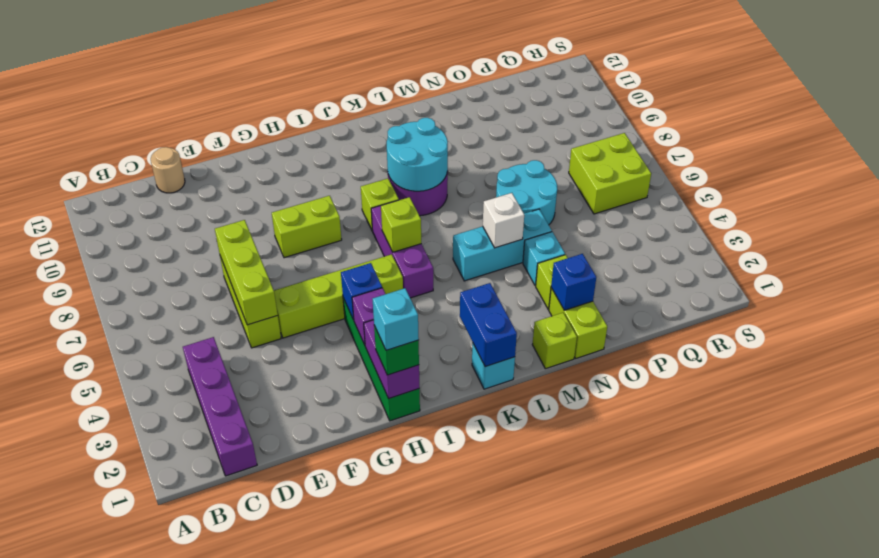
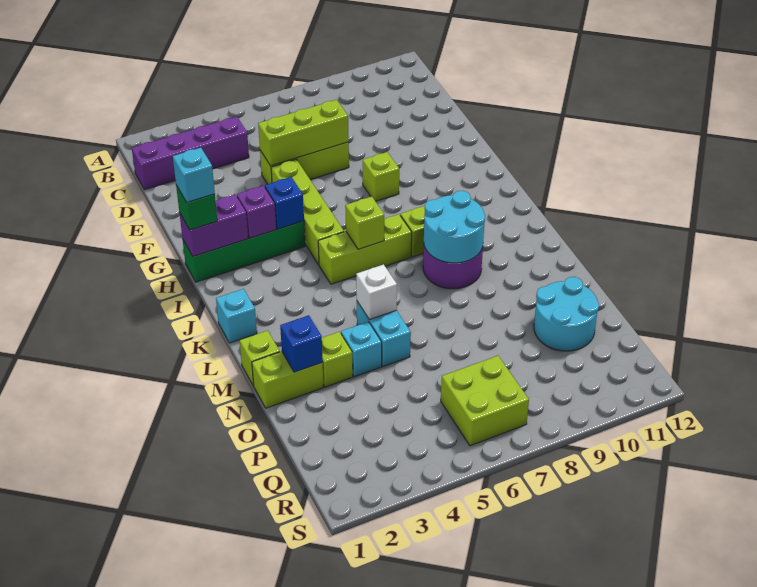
tan 1x1 round brick [151,147,185,193] -> none
lime 1x2 brick [272,196,342,258] -> lime 1x1 brick [363,152,399,201]
purple 1x3 brick [371,201,433,298] -> lime 1x3 brick [318,214,412,284]
blue 1x2 brick [460,283,517,367] -> none
cyan 1x3 brick [453,209,552,281] -> cyan 1x2 brick [357,301,411,366]
cyan 2x2 round brick [496,160,557,225] -> cyan 2x2 round brick moved to [534,277,599,351]

